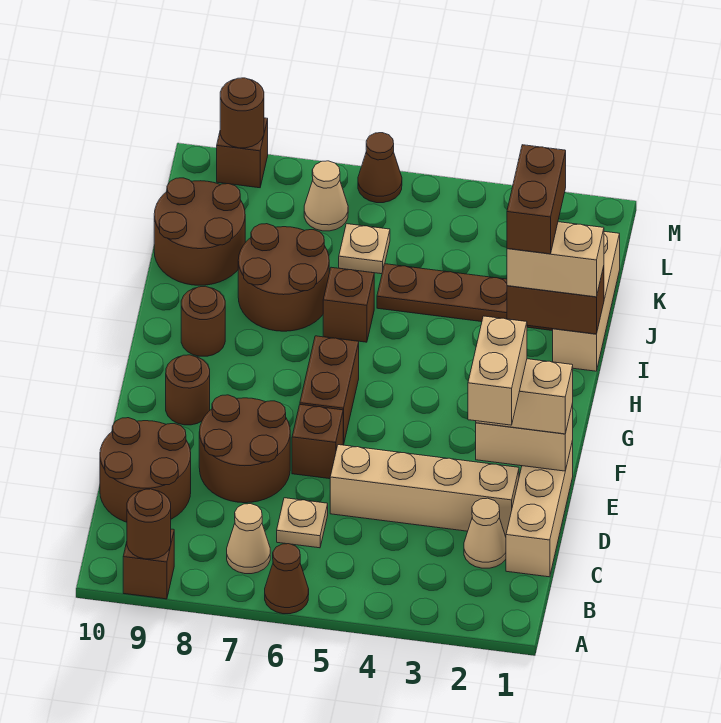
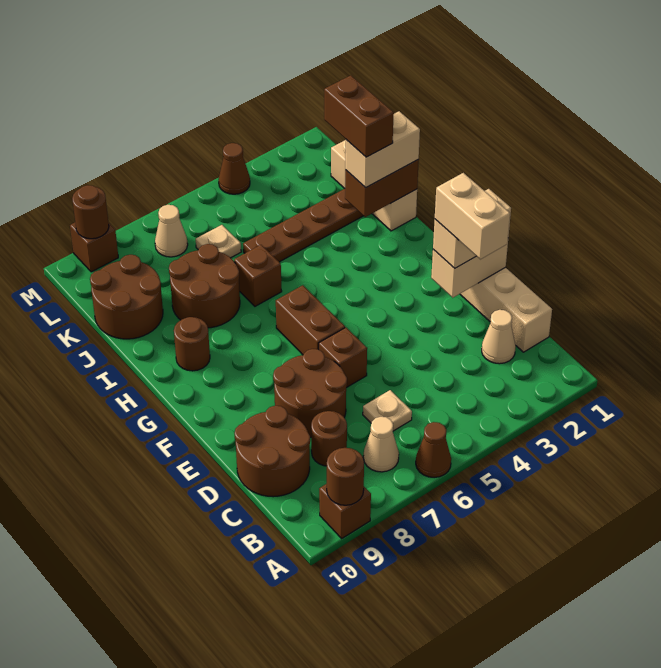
tan 1x4 brick [330,445,519,536] -> none
brown 1x1 round brick [166,355,210,425] -> brown 1x1 round brick moved to [311,411,347,466]
brown 1x1 cone [358,133,402,203] -> brown 1x1 cone moved to [219,143,250,194]

